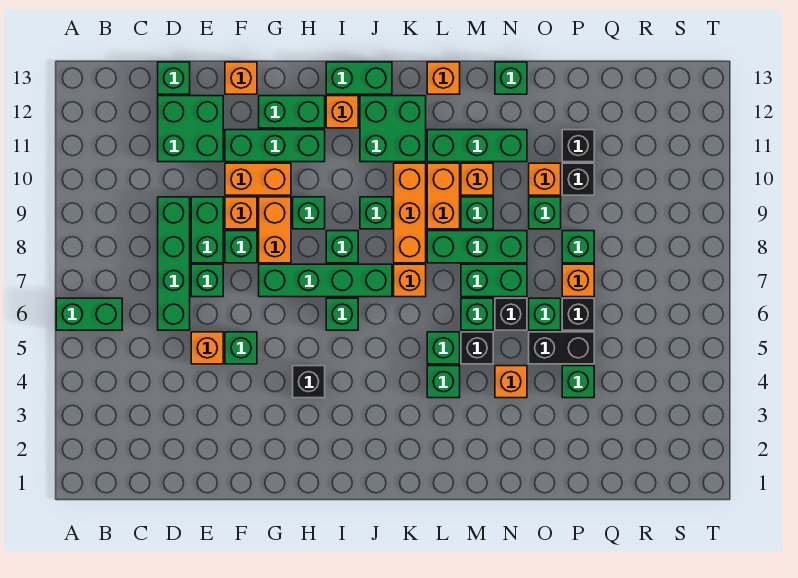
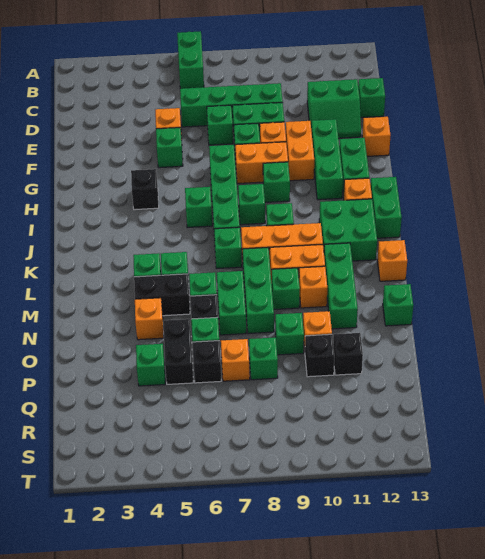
green 2x2 brick [158,96,223,162] -> green 2x2 slope [307,79,361,138]
orange 1x1 brick [394,264,426,297] -> green 1x1 brick [214,227,242,269]
black 1x1 brick [461,332,493,364] -> black 1x2 brick [134,274,190,316]

